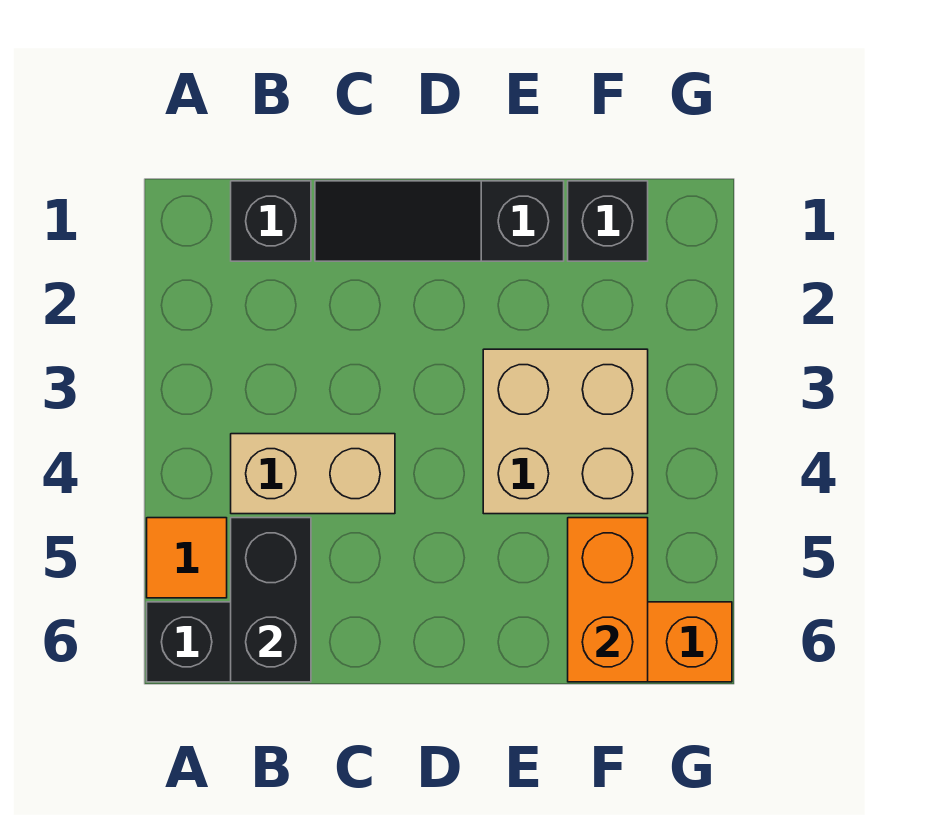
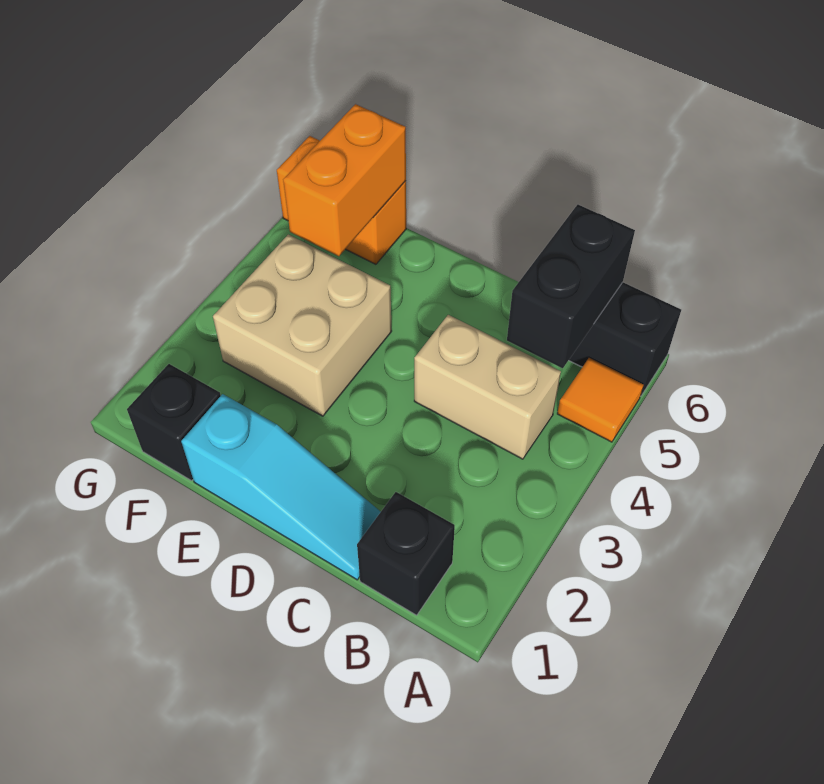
black 1x3 slope [315,181,564,261] -> cyan 1x3 slope [181,394,381,580]

